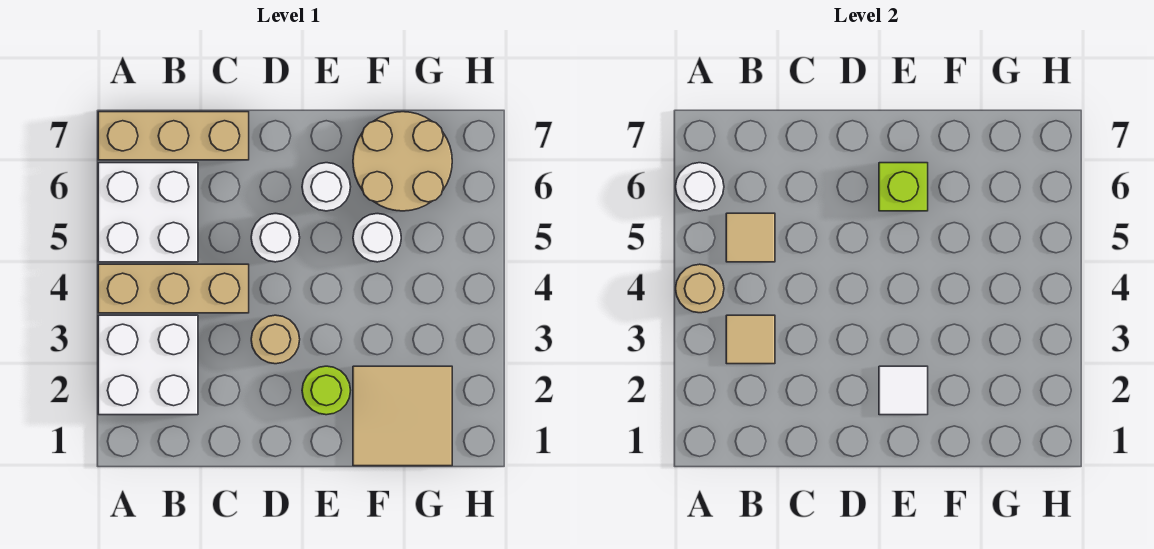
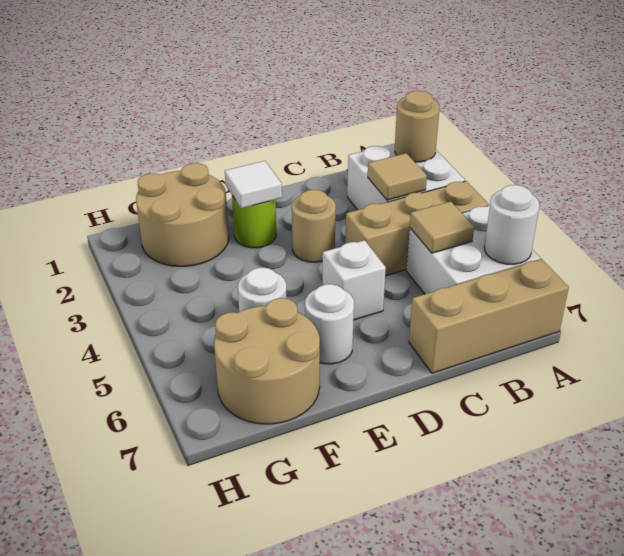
tan 1x1 round brick [676,264,724,313] -> tan 1x1 round brick moved to [395,91,440,162]
white 1x1 round brick [251,214,300,262] -> white 1x1 brick [323,240,386,320]
lime 1x1 brick [879,163,928,211] -> none
tan 2x2 tile [353,366,452,466] -> tan 2x2 round brick [136,163,229,266]

